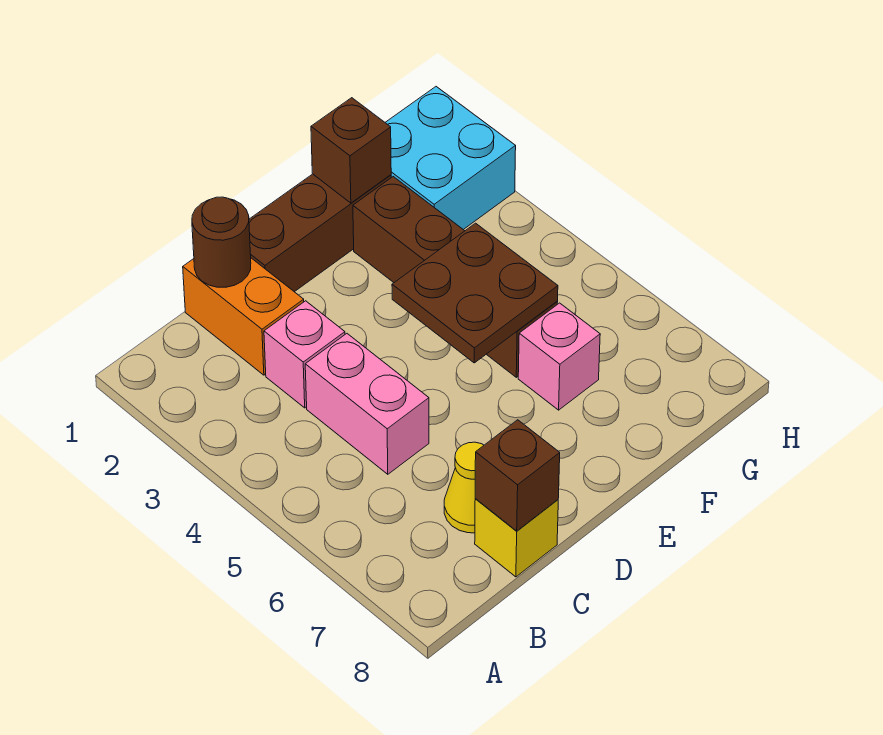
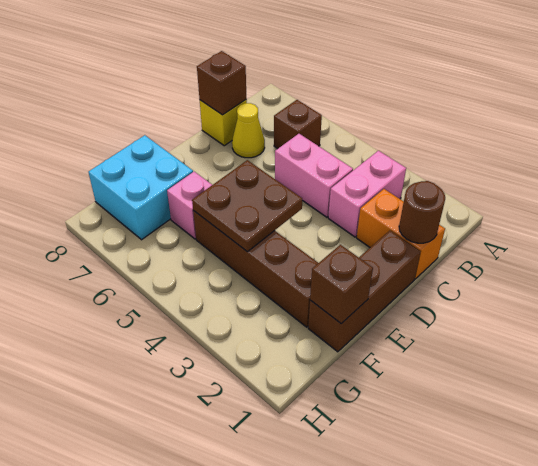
none -> brown 1x1 brick [274,100,322,149]
pink 1x1 brick [264,301,345,408] -> pink 1x2 brick [328,151,406,237]
cyan 2x2 brick [385,87,516,230] -> cyan 2x2 brick moved to [89,135,193,240]

